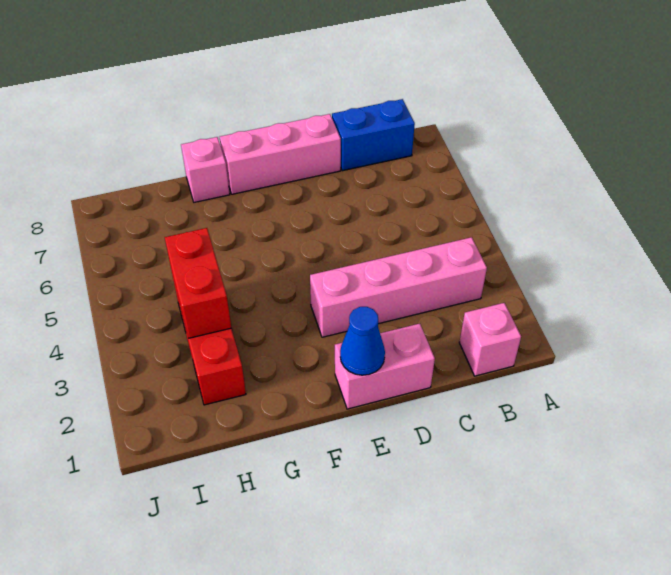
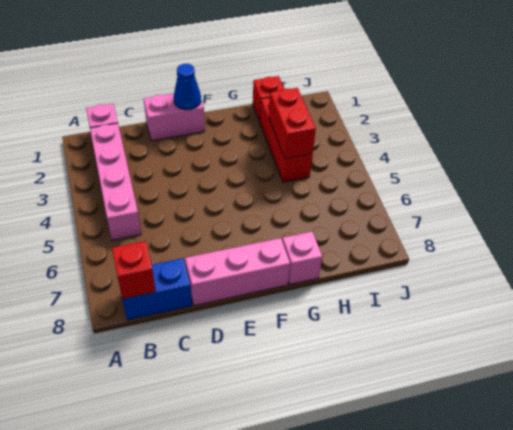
pink 1x4 brick [310,237,487,337] -> pink 1x4 brick turned to [90,123,141,240]
none -> red 1x1 brick [112,241,156,299]
none -> red 1x1 brick [253,76,284,122]

